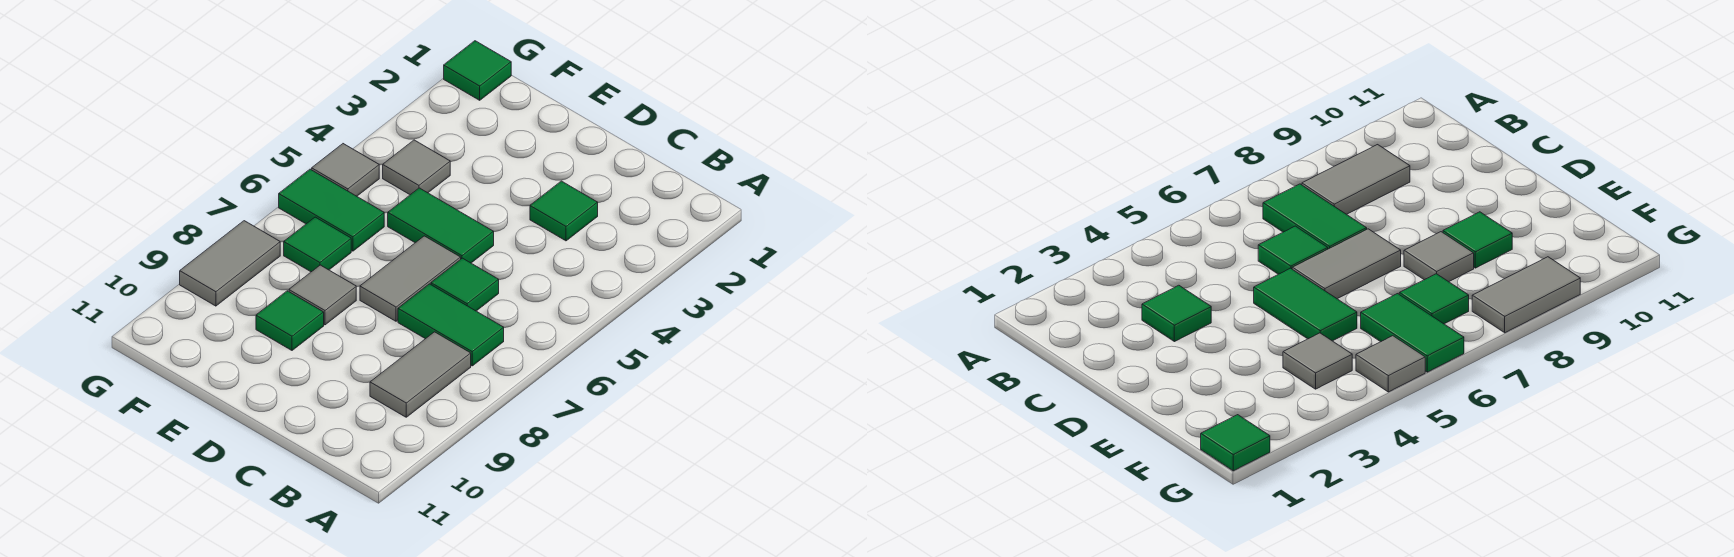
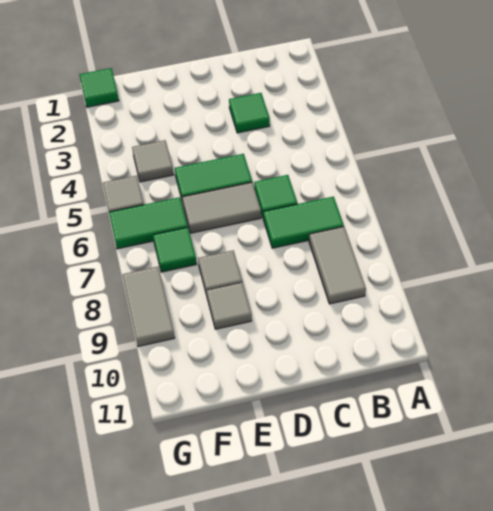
grey 1x2 tile [360,236,461,321] -> grey 1x2 tile turned to [182,182,261,233]
green 1x1 tile [256,291,324,350] -> grey 1x1 tile [206,282,252,329]

